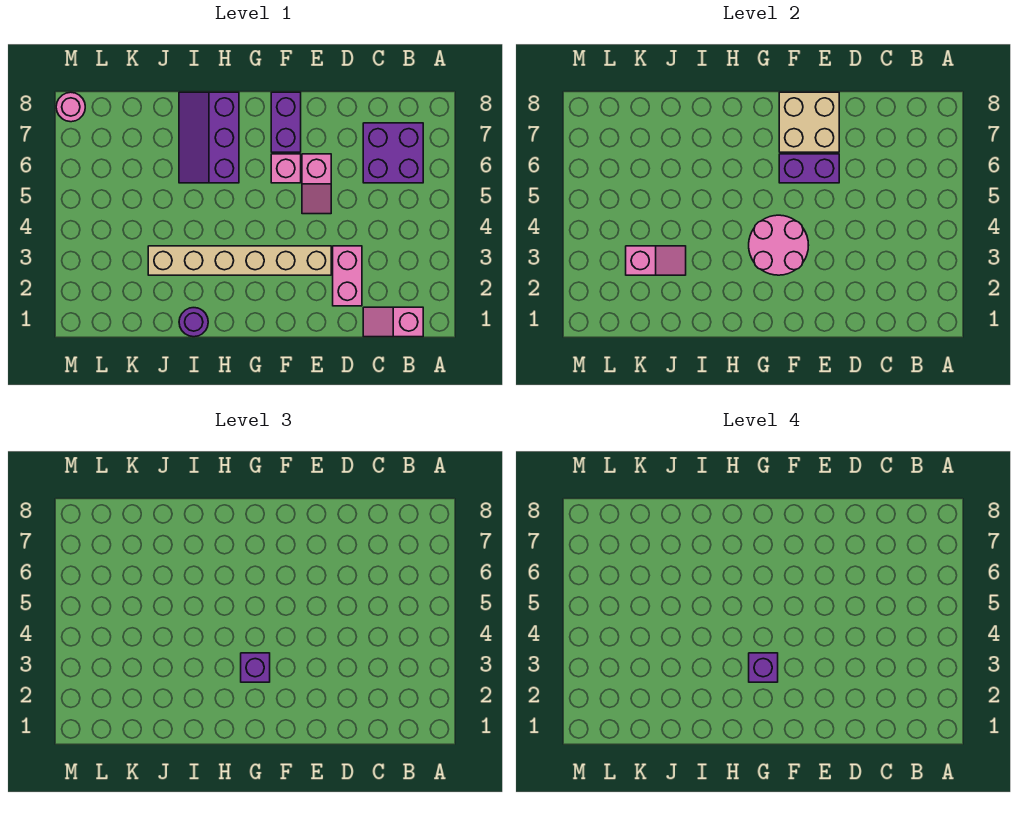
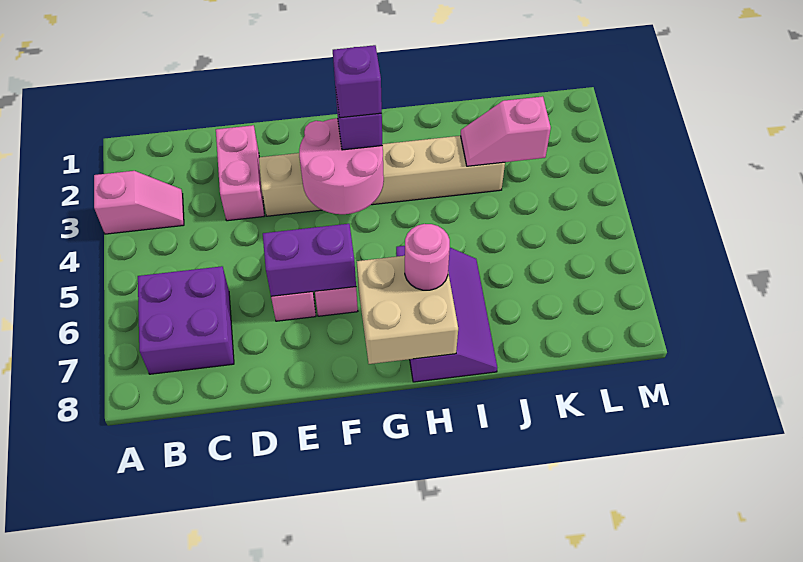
pink 1x2 slope [363,307,423,337] -> pink 1x2 slope moved to [94,171,184,234]
tan 2x2 brick [779,92,839,152] -> tan 2x2 brick moved to [357,256,458,364]
purple 1x2 brick [271,92,301,152] -> none
purple 1x1 round brick [179,308,208,337] -> none
pink 1x1 round brick [56,92,85,122] -> pink 1x1 round brick moved to [405,224,450,290]

